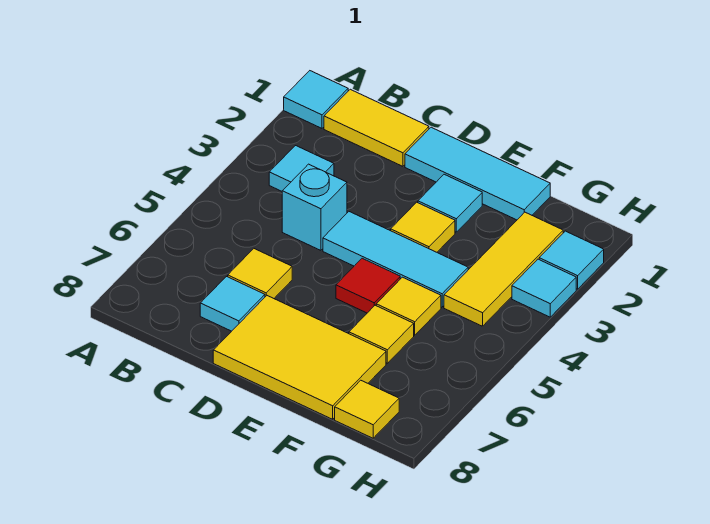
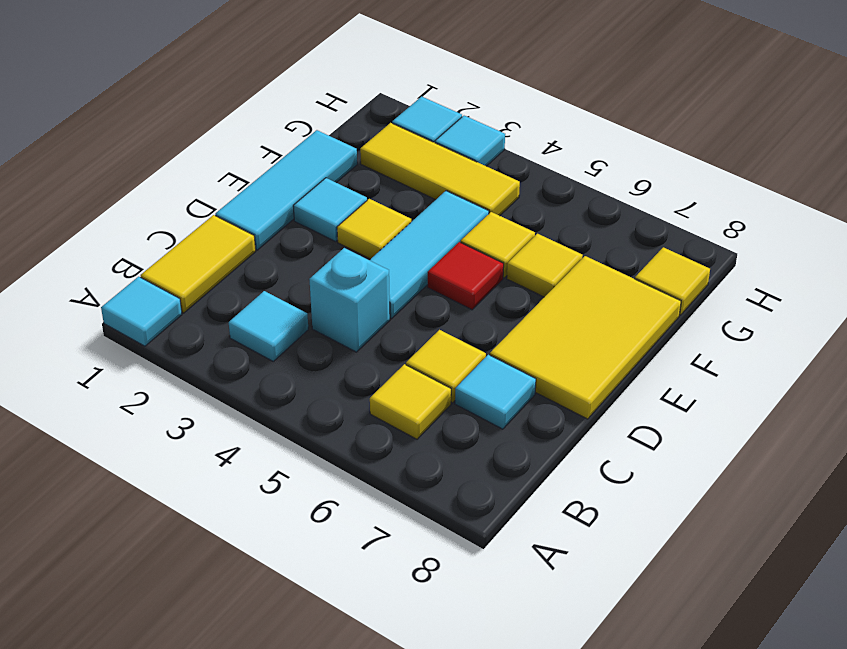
none -> yellow 1x1 tile [370,364,451,439]

